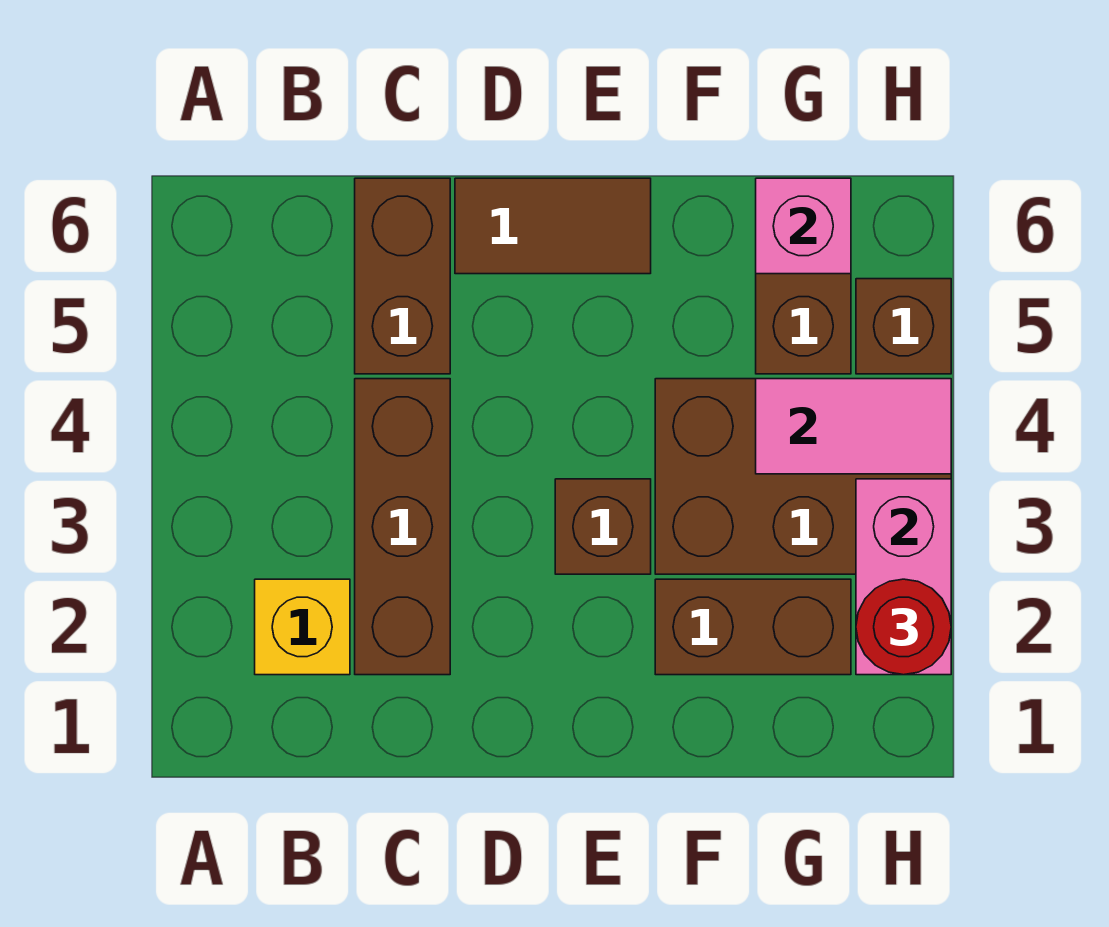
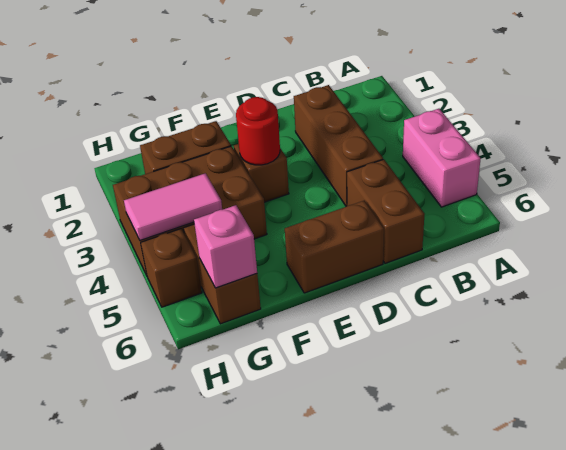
yellow 1x1 brick [255,579,350,675] -> none
brown 1x2 tile [455,178,651,274] -> brown 1x2 brick [285,201,384,293]
pink 1x2 brick [856,479,951,675] -> pink 1x2 brick moved to [403,109,481,207]
red 1x1 round brick [856,579,951,675] -> red 1x1 round brick moved to [236,97,280,165]

